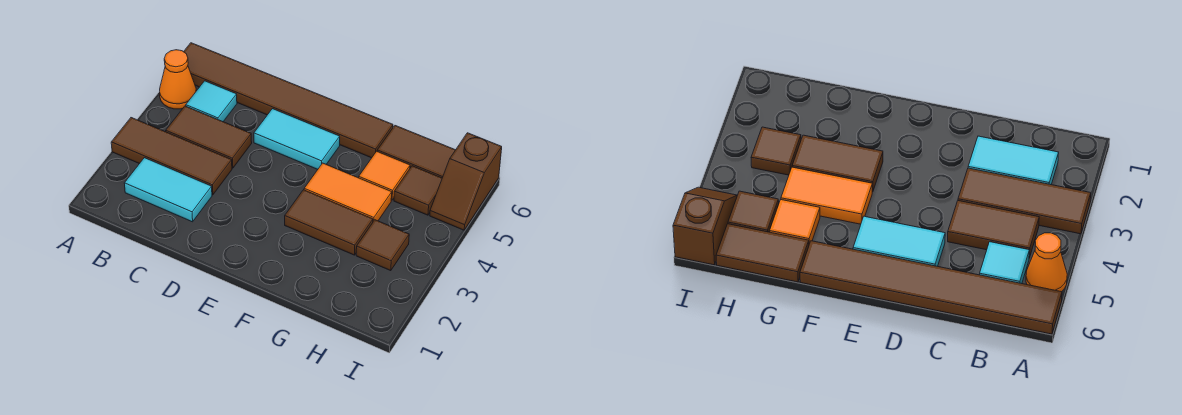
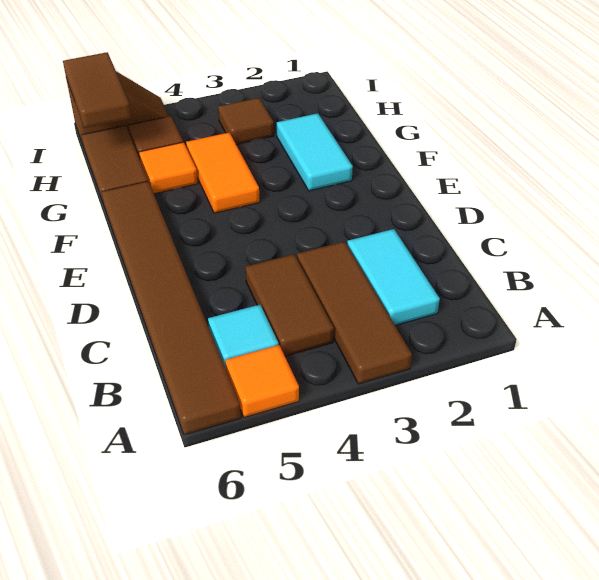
orange 1x1 cone [160,50,196,109] -> orange 1x1 tile [225,345,299,417]
cyan 1x2 tile [254,109,340,169] -> cyan 1x2 tile moved to [277,113,353,191]
brown 1x2 tile [285,190,373,255] -> brown 1x2 tile moved to [63,52,131,128]

